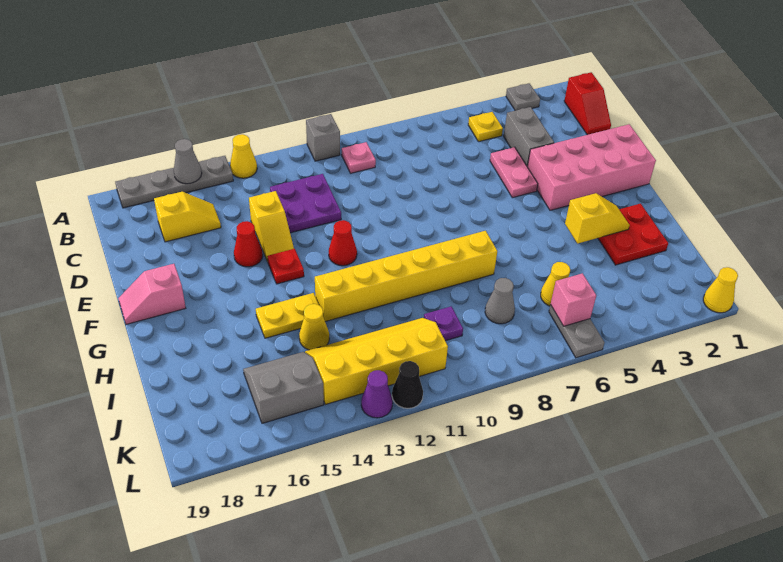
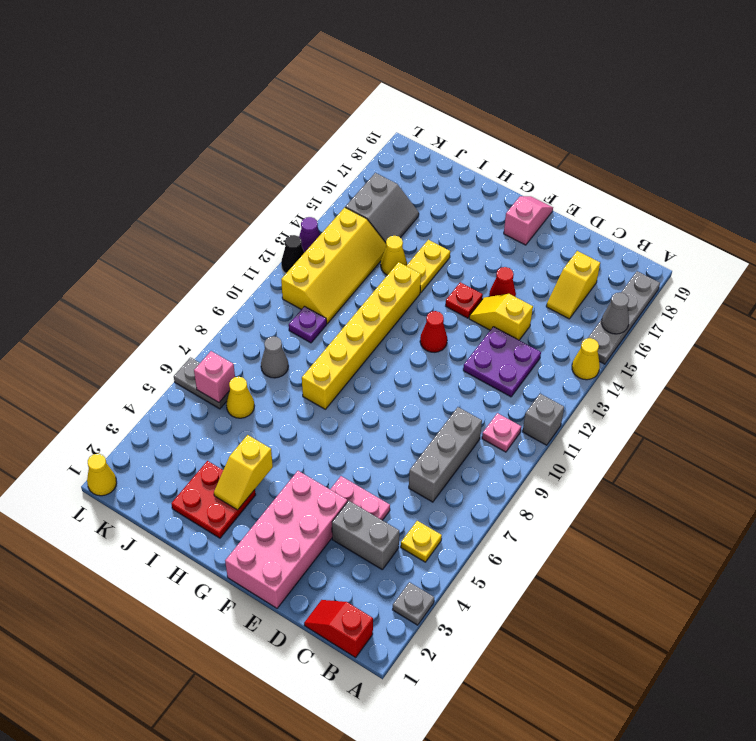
none -> grey 1x3 brick [409,407,482,502]

